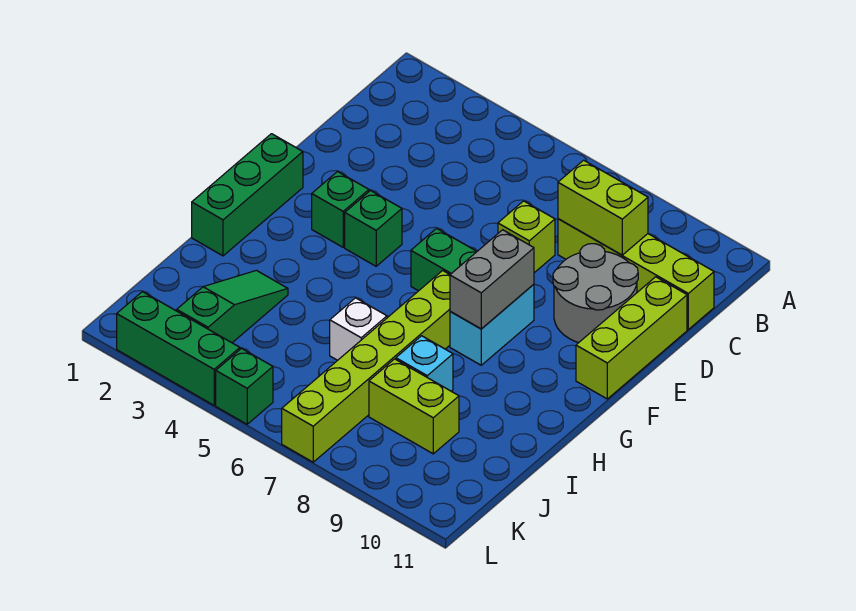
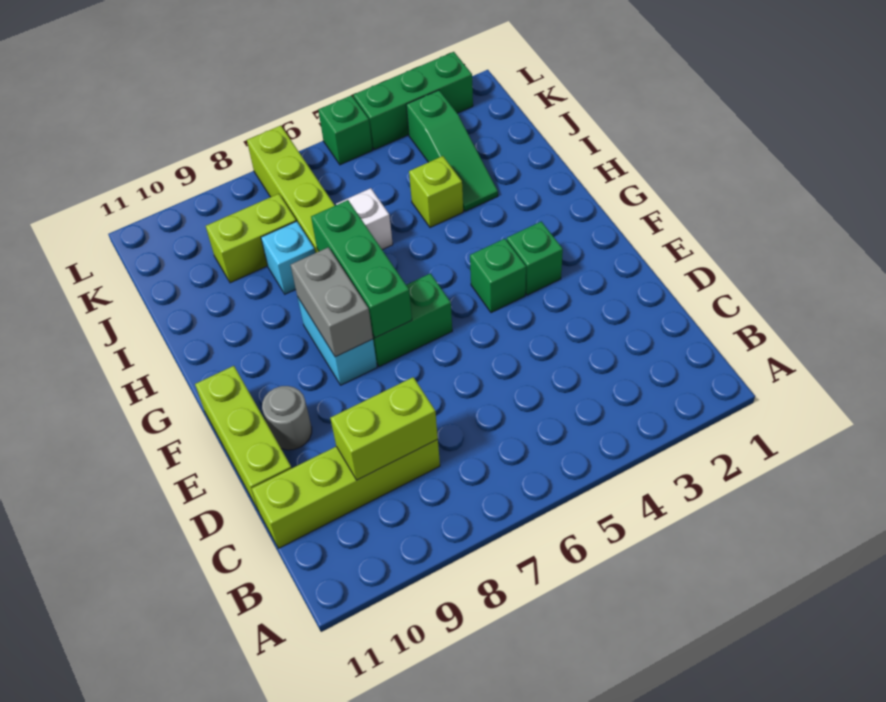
lime 1x1 brick [498,201,555,273] -> lime 1x1 brick moved to [409,156,463,228]
grey 2x2 round brick [553,244,638,343] -> grey 1x1 round brick [262,386,312,450]
green 1x3 brick [192,134,303,256] -> green 1x3 brick moved to [311,200,412,338]

